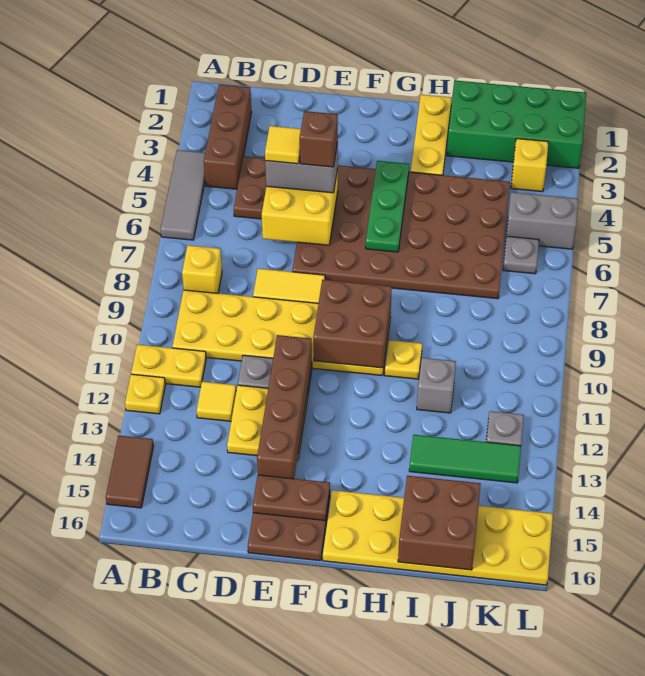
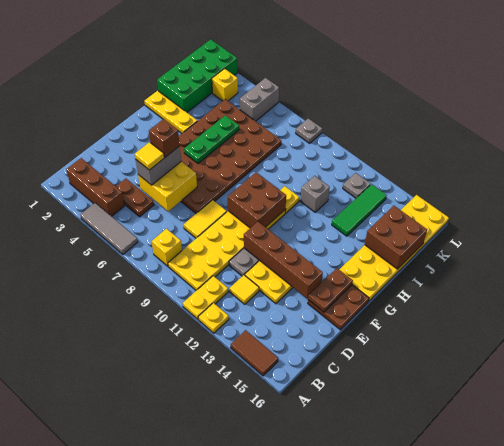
green 1x3 plate [366,161,409,252] -> green 1x3 plate turned to [184,115,239,163]
grey 1x1 plate [503,236,539,274] -> grey 1x1 plate moved to [296,118,322,143]

